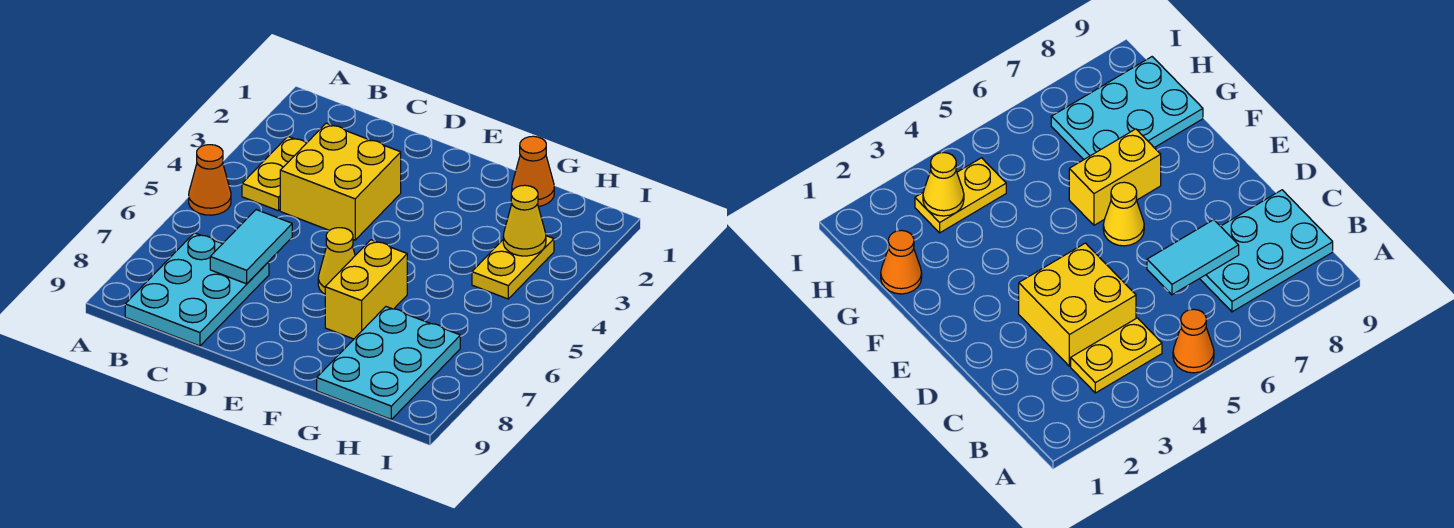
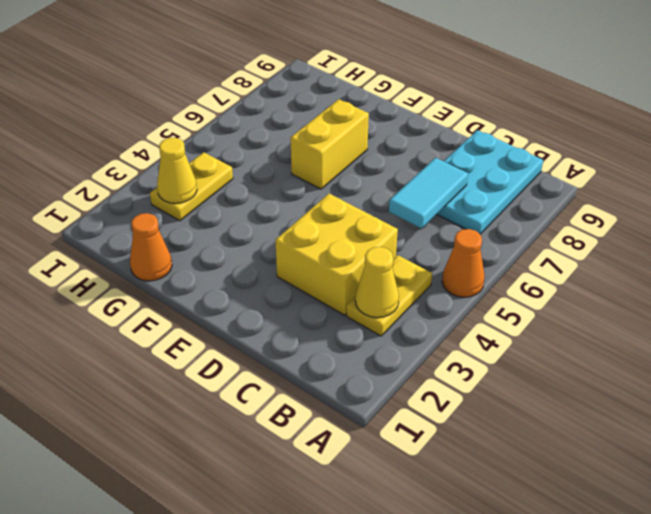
yellow 1x1 cone [318,228,355,294] -> yellow 1x1 cone moved to [355,247,399,318]
cyan 2x3 plate [317,307,460,419] -> none

